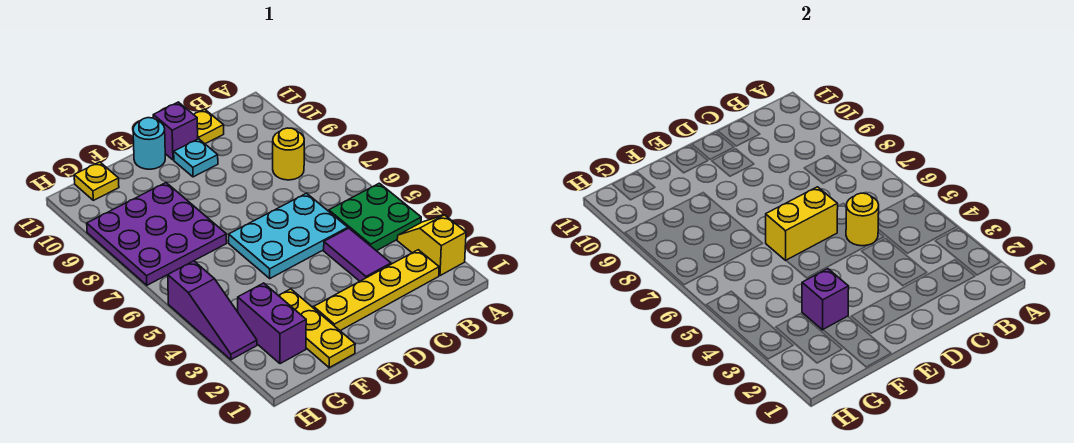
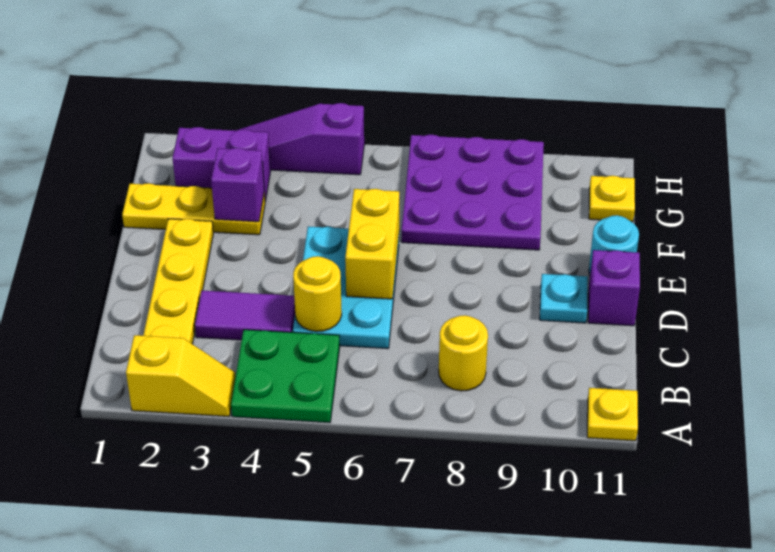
yellow 1x1 plate [194,109,224,144] -> yellow 1x1 plate moved to [587,388,638,441]

